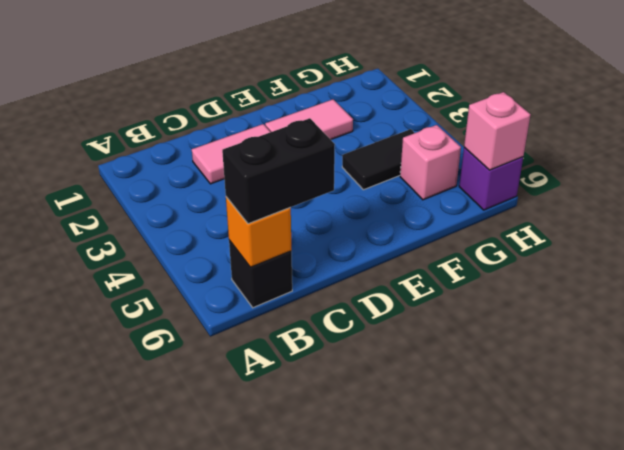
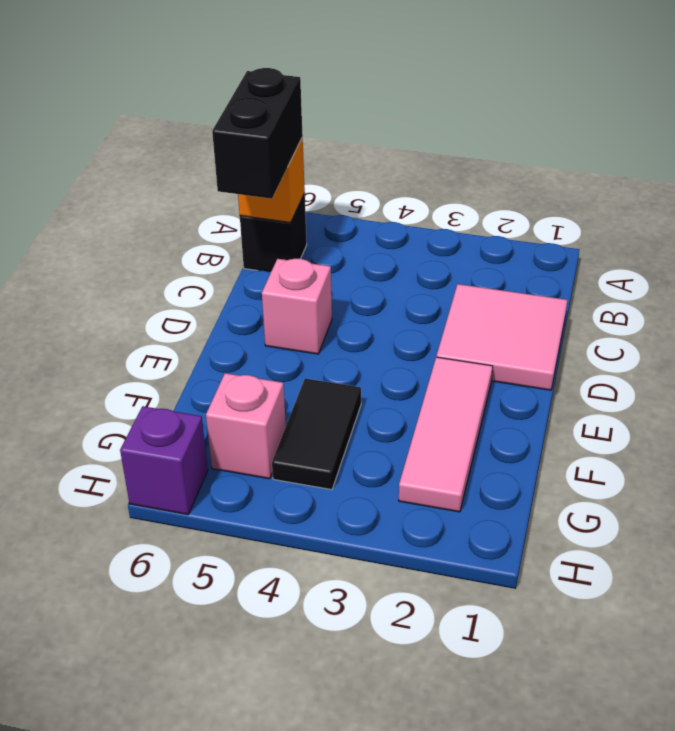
pink 1x2 tile [192,124,270,184] -> pink 2x2 tile [437,284,567,390]
pink 1x2 tile [265,99,353,140] -> pink 1x3 tile [399,357,493,512]
pink 1x1 brick [464,92,531,170] -> pink 1x1 brick moved to [262,259,332,354]

